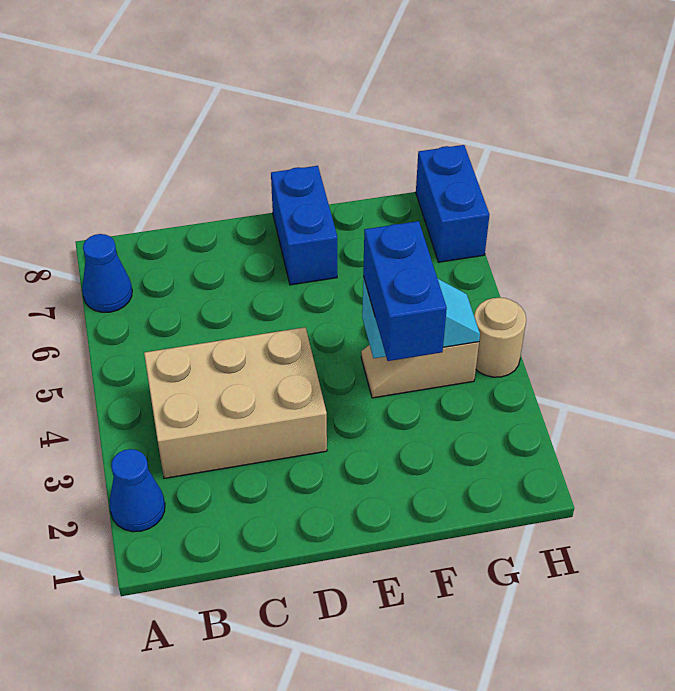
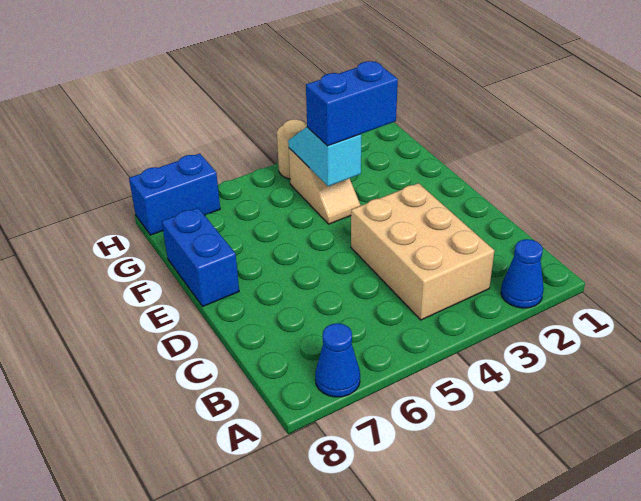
blue 1x2 brick [271,166,337,285] -> blue 1x2 brick turned to [162,208,239,306]

